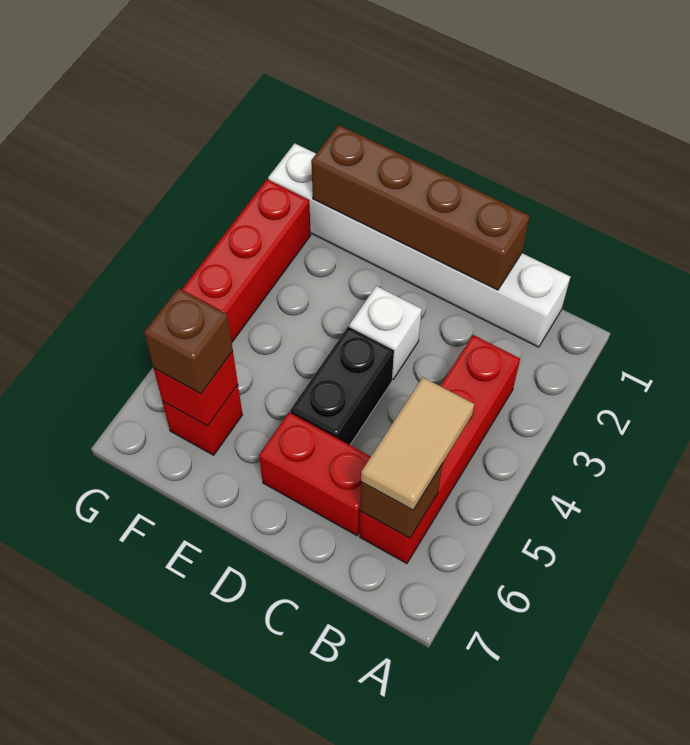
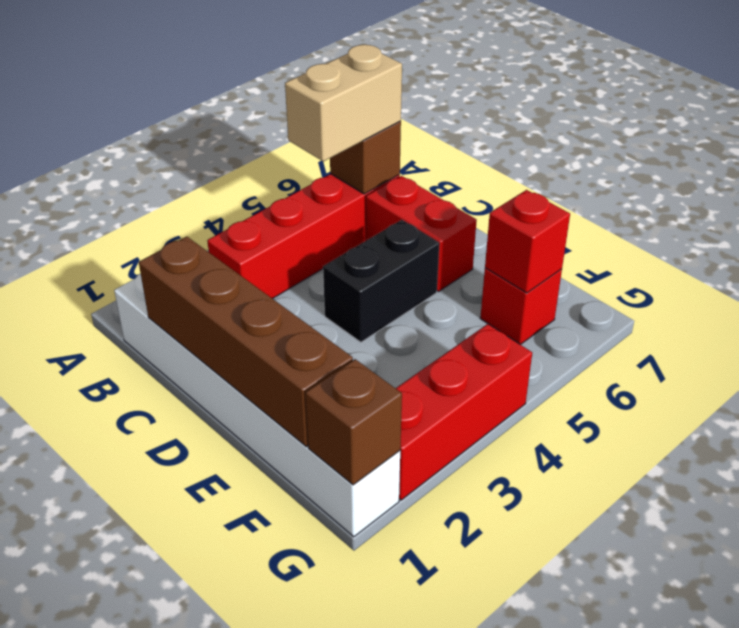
tan 1x2 tile [361,377,474,510] -> tan 1x2 brick [285,45,402,161]
white 1x1 brick [349,286,422,379] -> none
brown 1x1 brick [144,288,233,394] -> brown 1x1 brick moved to [305,359,402,485]

